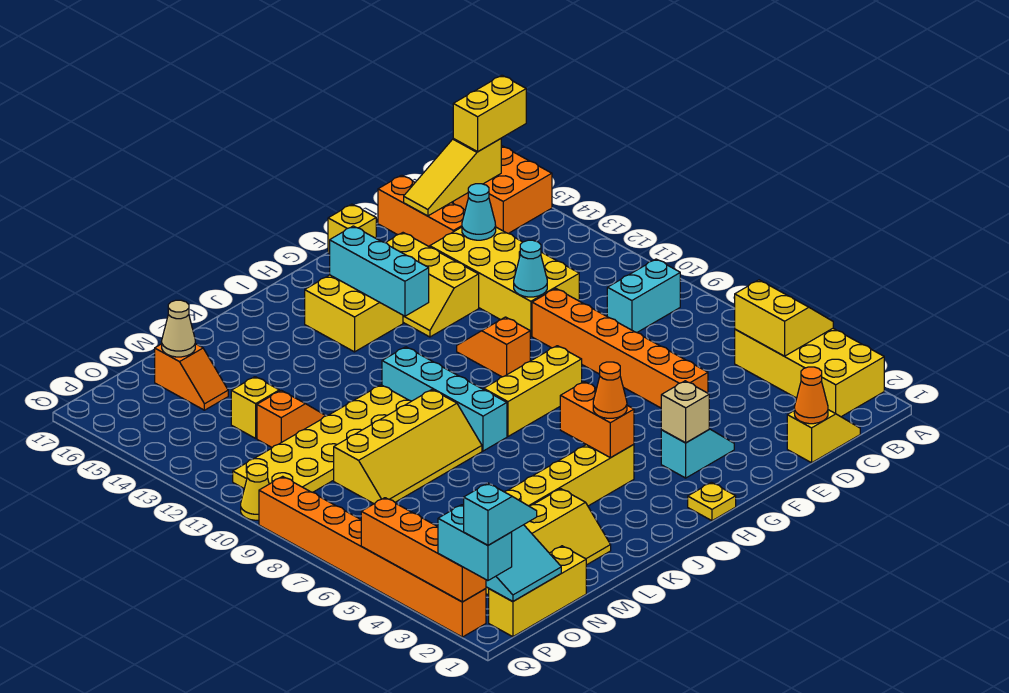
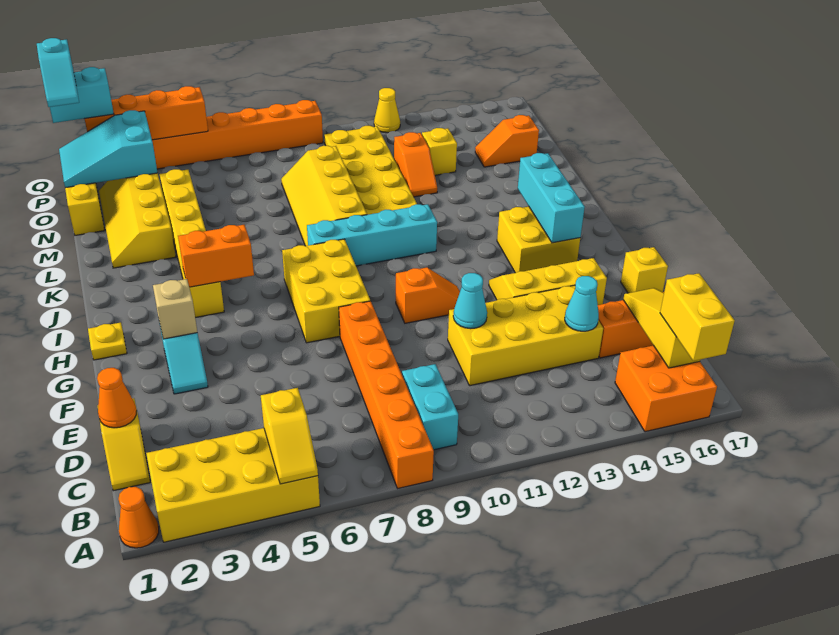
yellow 2x2 slope [735,280,833,356] -> yellow 1x2 slope [261,388,318,484]
orange 1x6 brick [532,289,708,408] -> orange 1x6 brick turned to [339,301,434,488]
yellow 1x3 brick [484,346,582,436] -> yellow 2x3 brick [282,239,370,343]
cyan 1x3 brick [330,226,429,316] -> cyan 1x3 brick turned to [518,153,585,243]
orange 1x1 cone [593,362,627,418] -> orange 1x1 cone moved to [119,487,159,548]
tan 1x1 cone [162,300,195,357] -> none
yellow 1x1 cone [241,464,269,520] -> yellow 1x1 cone moved to [374,88,400,133]

